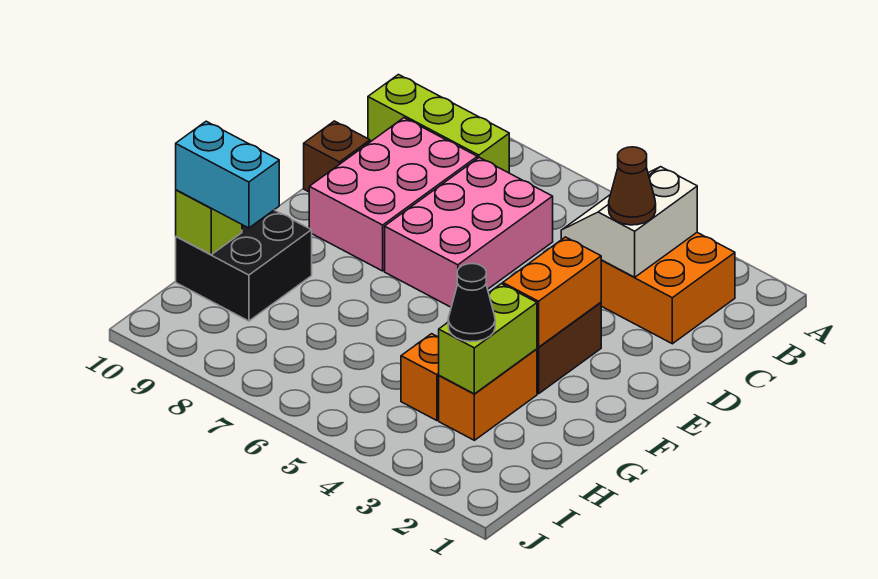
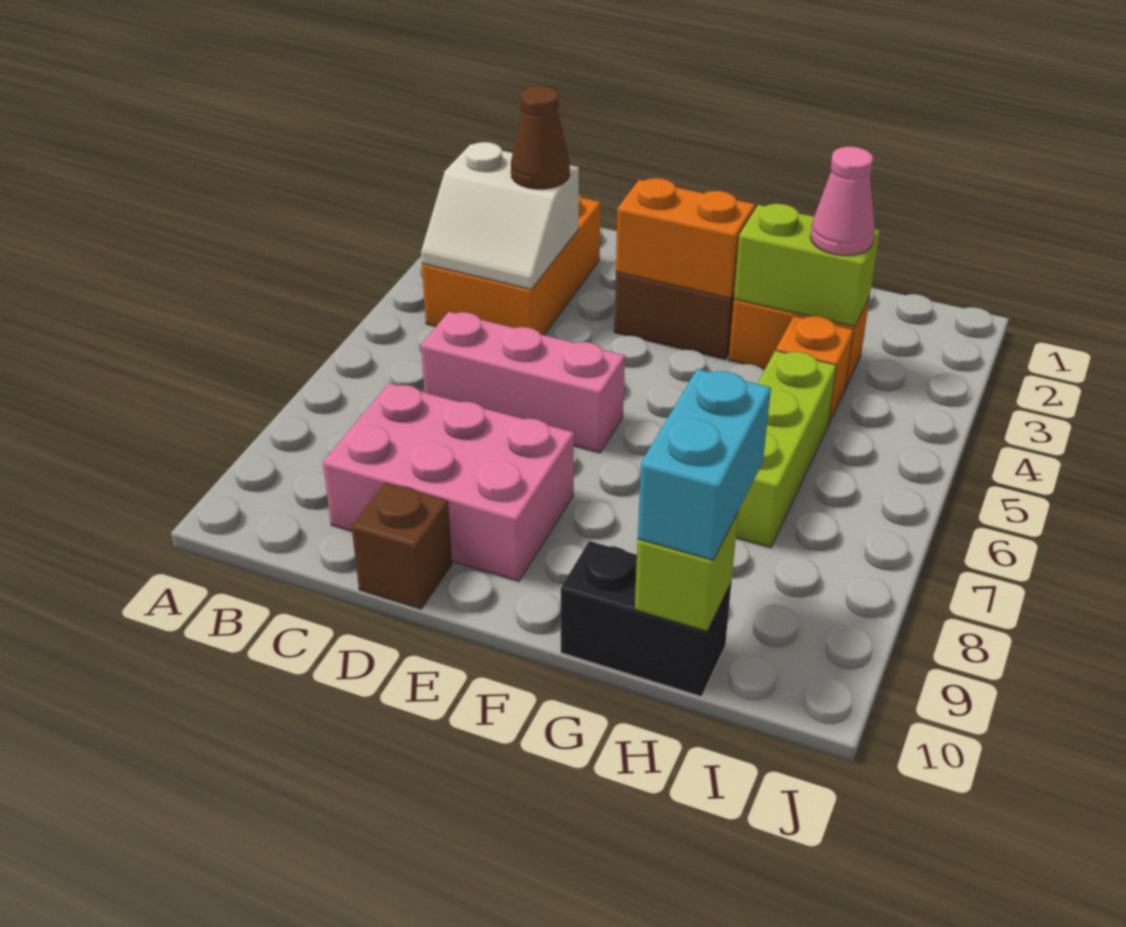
lime 1x3 brick [368,75,509,173] -> lime 1x3 brick moved to [736,350,836,548]
pink 2x3 brick [385,157,553,307] -> pink 1x3 brick [421,312,625,453]
black 2x2 brick [176,210,312,321] -> black 1x2 brick [561,541,731,697]
black 1x1 cone [448,264,495,342] -> pink 1x1 cone [810,147,875,256]

